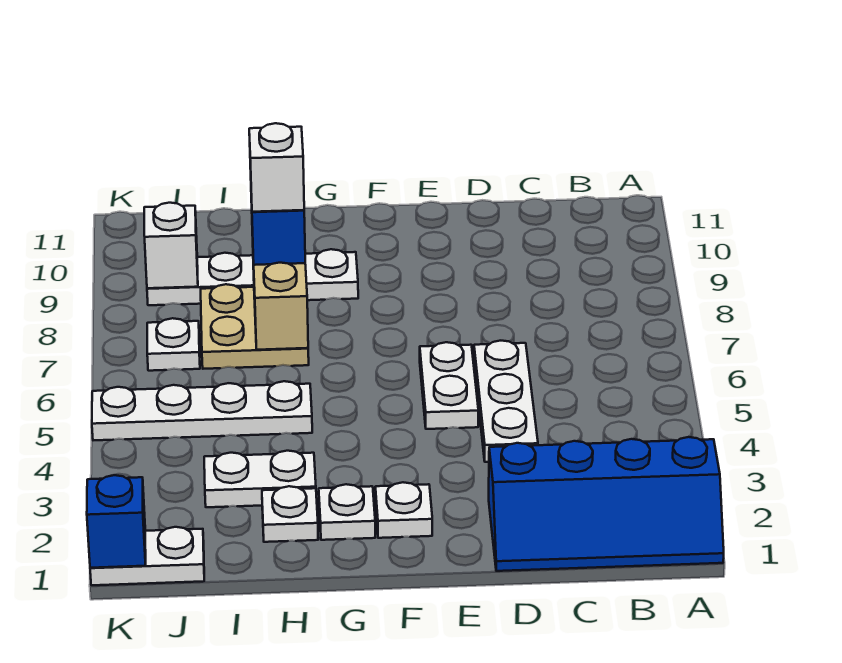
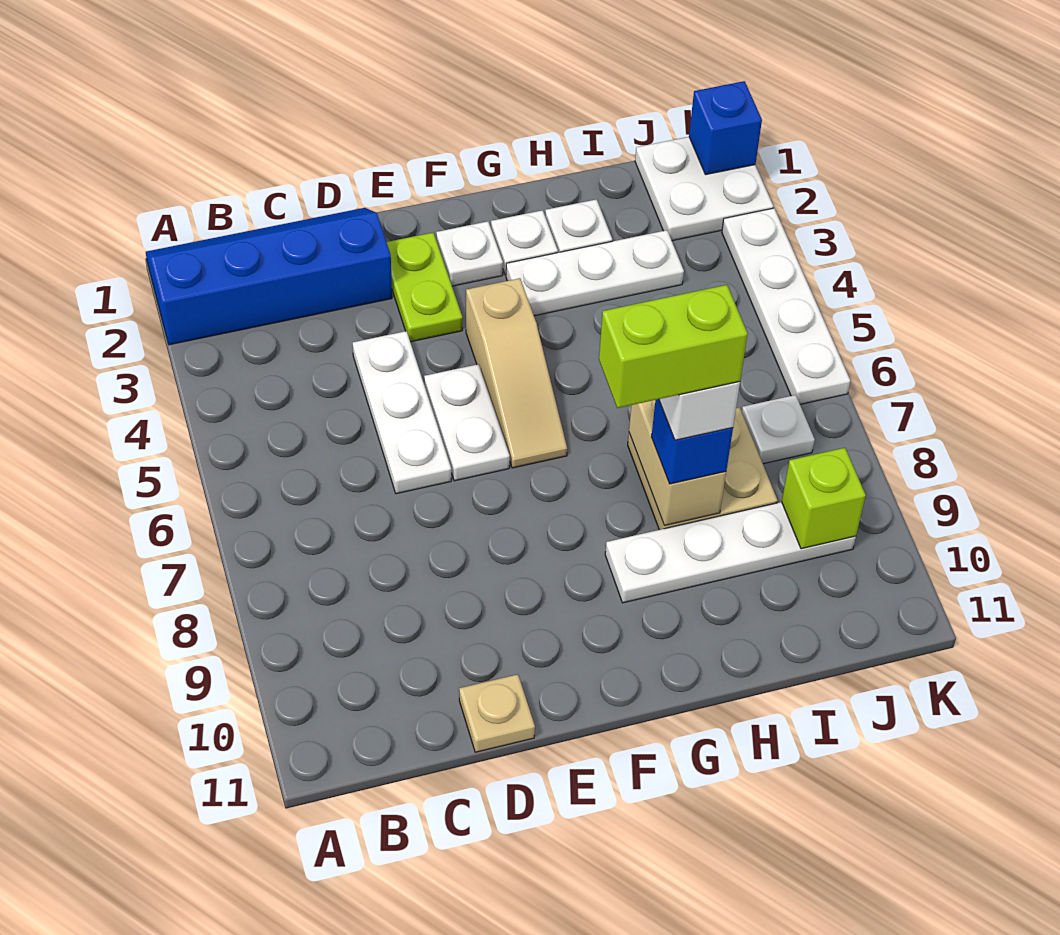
none -> tan 1x1 plate [459,674,535,752]
none -> lime 1x2 plate [387,233,463,342]
none -> tan 1x3 slope [466,278,567,468]
none -> lime 1x2 brick [599,285,748,408]
white 1x2 plate [204,451,316,507] -> white 1x3 plate [506,230,684,316]
white 1x4 plate [92,381,312,440] -> white 1x4 plate turned to [722,208,850,404]
white 1x2 plate [90,527,204,585] -> white 2x2 plate [635,137,773,241]
white 1x1 brick [144,203,198,288] -> lime 1x1 brick [782,448,866,549]

